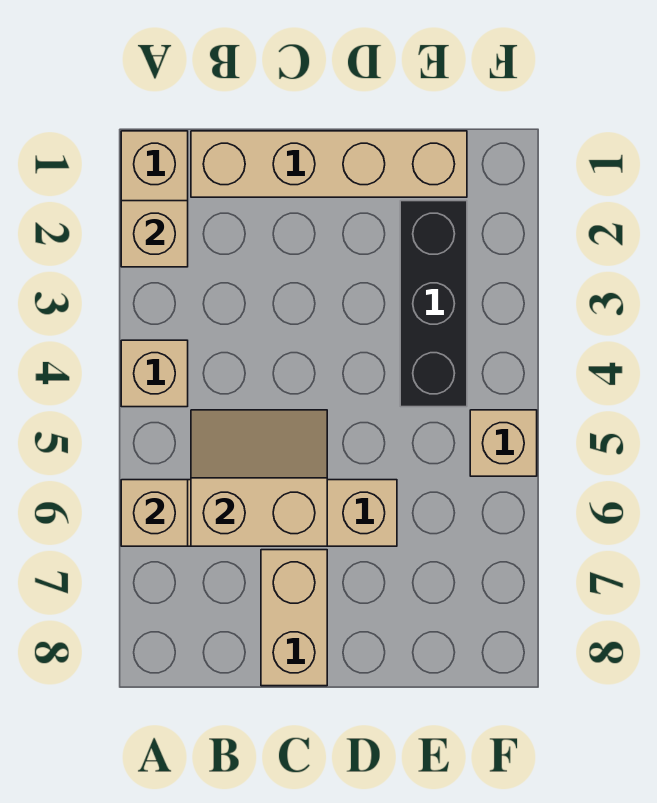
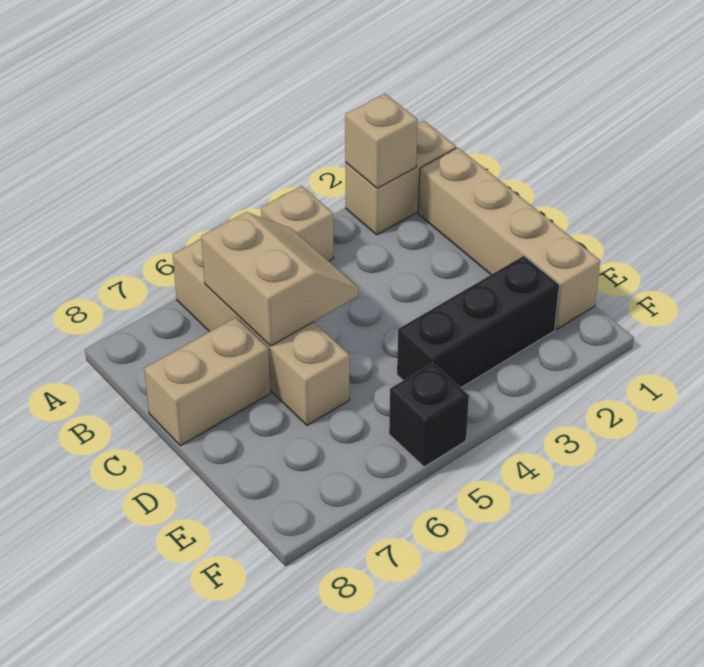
tan 1x1 brick [121,480,188,546] -> none
tan 1x1 brick [470,410,537,476] -> black 1x1 brick [389,363,469,467]

